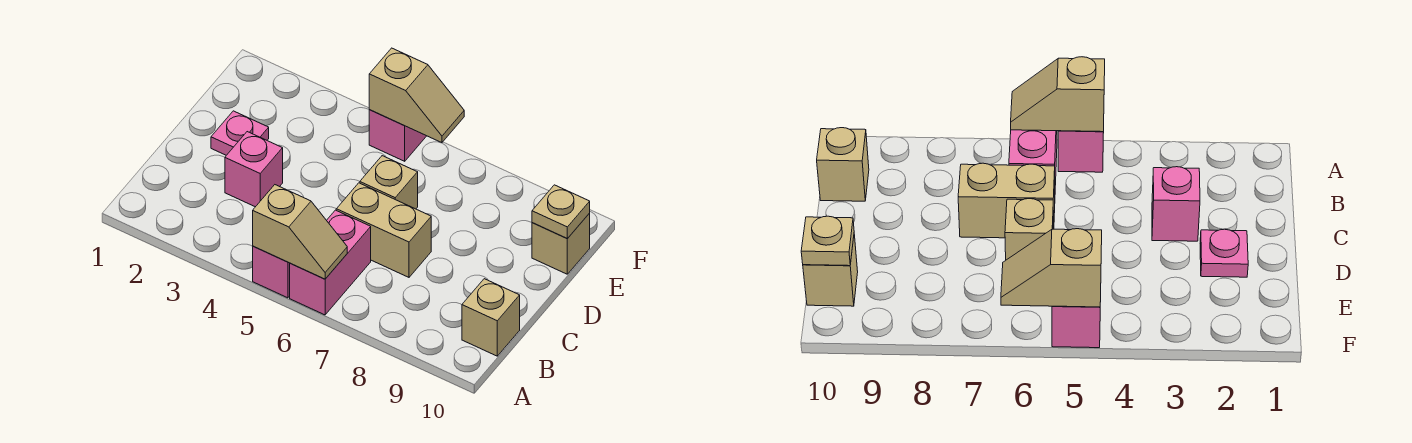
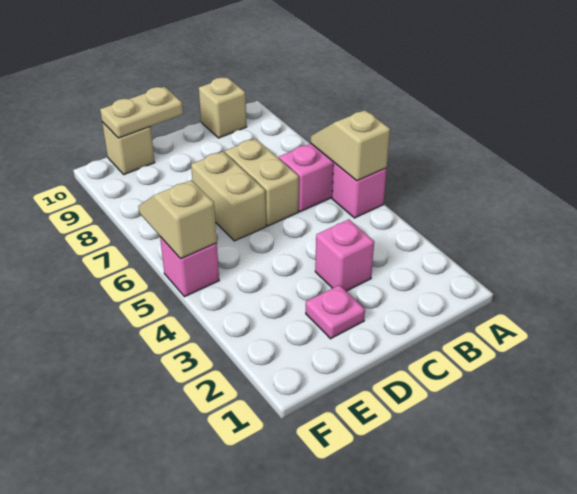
tan 1x1 brick [360,156,418,209] -> tan 1x2 brick [191,152,266,241]
tan 1x1 plate [532,185,590,239] -> tan 1x2 plate [100,87,183,138]

